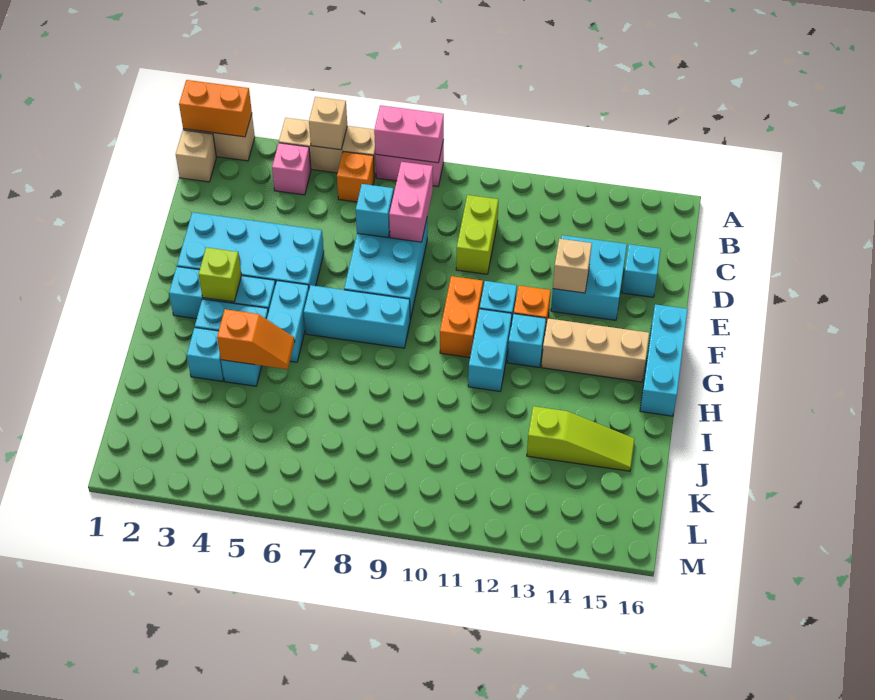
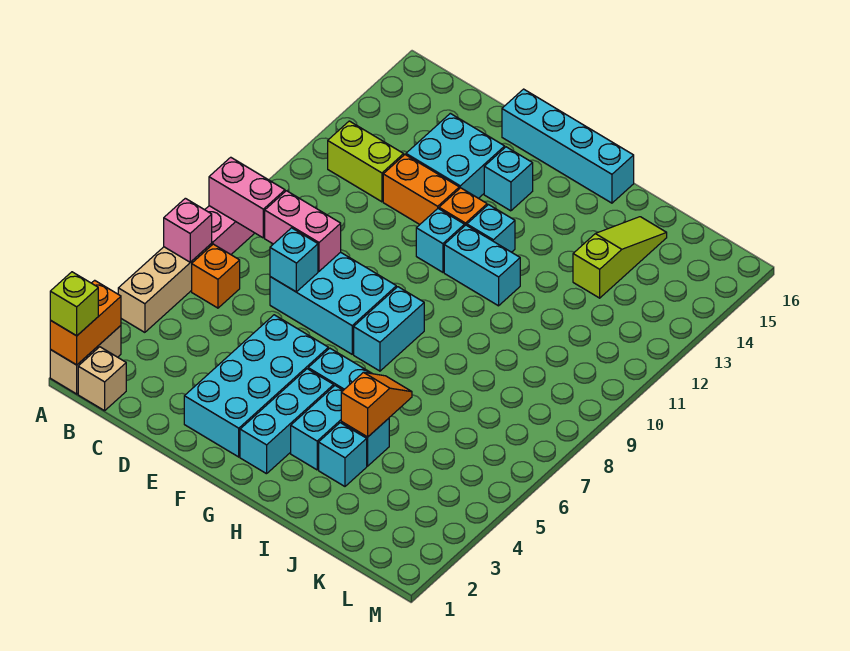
tan 1x1 brick [309,97,347,150] -> none
pink 1x2 brick [374,105,444,163] -> pink 1x2 brick turned to [209,157,285,238]
pink 1x1 brick [272,143,311,195] -> pink 1x1 brick moved to [164,198,212,262]
lime 1x2 brick [456,195,498,274] -> lime 1x2 brick moved to [328,121,404,202]
cyan 1x1 brick [622,244,661,297] -> cyan 1x1 brick moved to [484,147,533,211]
tan 1x1 brick [553,239,592,293] -> none
orange 1x2 brick [440,276,483,358] -> orange 1x2 brick moved to [383,155,459,224]
cyan 1x3 brick [640,304,688,416] -> cyan 1x4 brick [502,89,634,203]
lime 1x1 brick [199,248,242,302] -> lime 1x1 brick moved to [50,272,98,336]
cyan 1x3 brick [304,285,410,348] -> cyan 1x2 brick [354,287,424,371]
tan 1x3 brick [542,319,649,382] -> none

